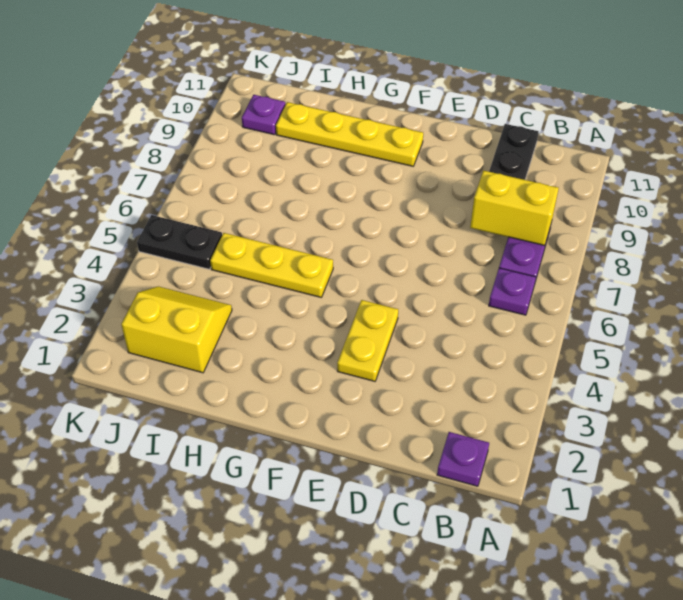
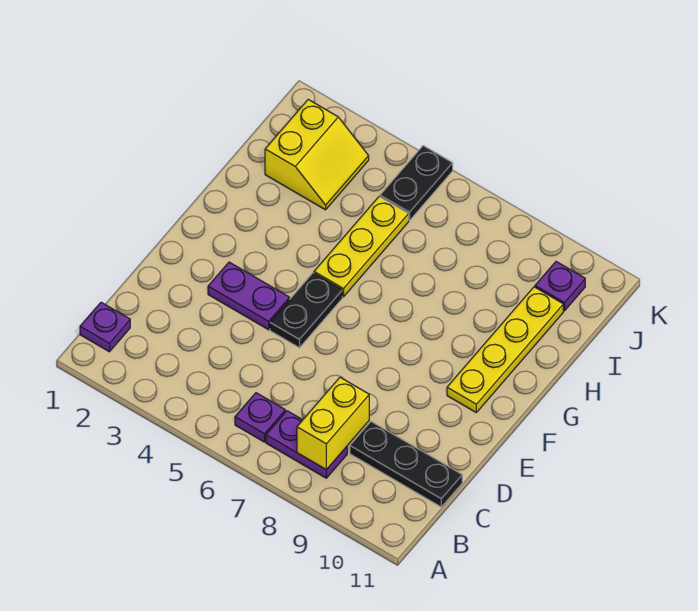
yellow 1x2 plate [337,300,398,381] -> purple 1x2 plate [208,262,289,330]
none -> black 1x2 plate [270,273,342,348]

